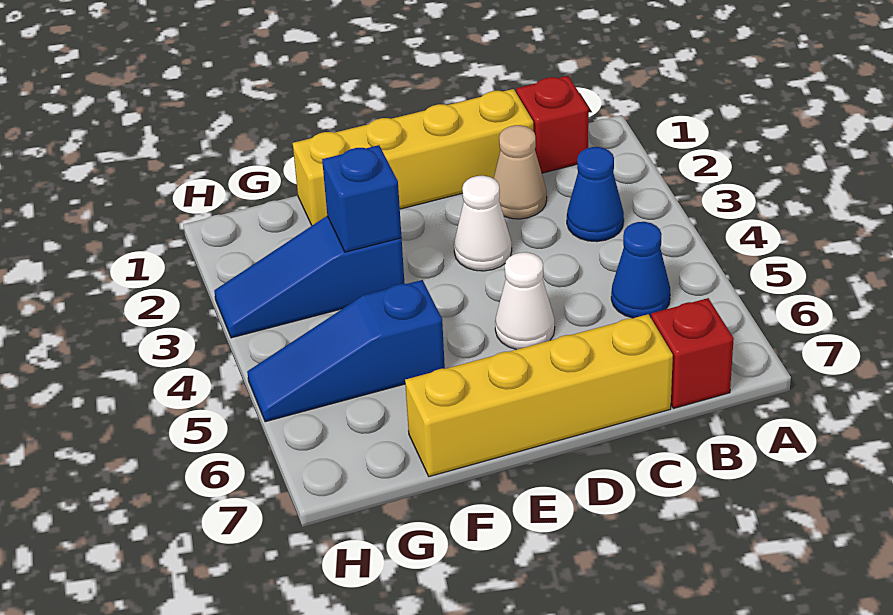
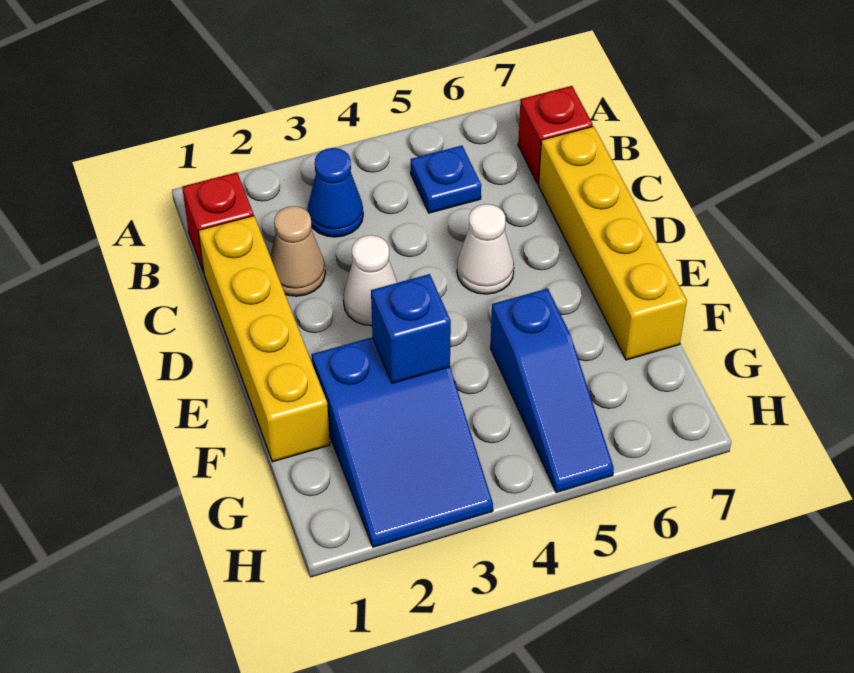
blue 1x1 cone [611,222,670,318] -> blue 1x1 plate [410,146,481,213]
blue 1x3 slope [214,216,404,338] -> blue 2x3 slope [312,337,493,547]

